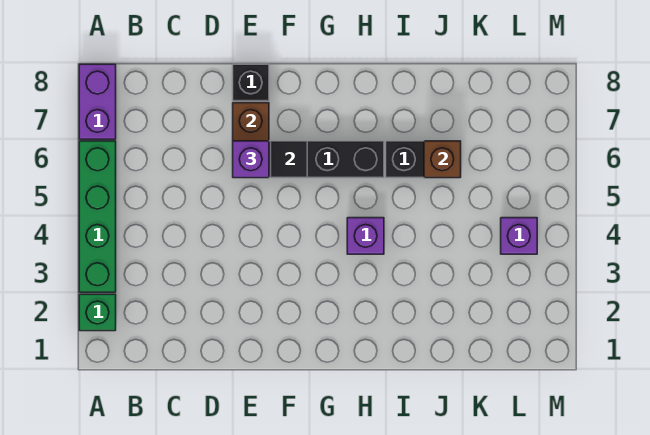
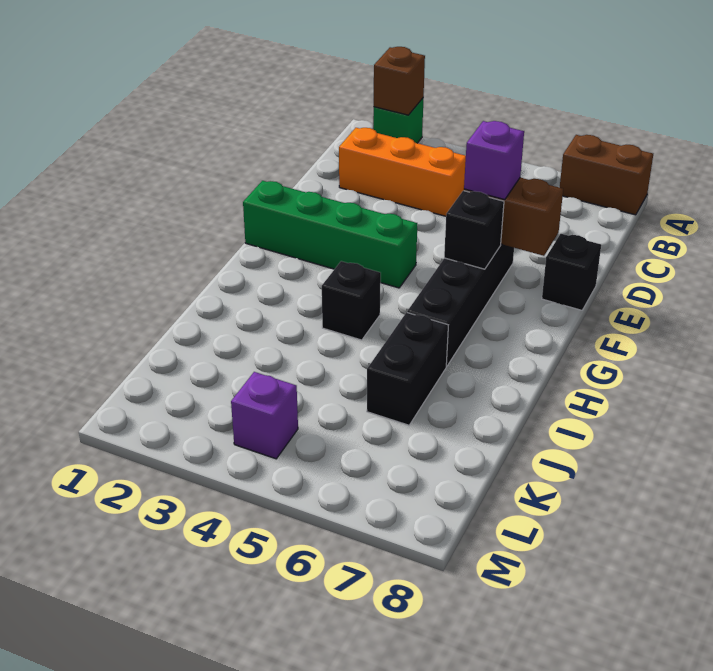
green 1x4 brick [79,141,116,292] -> green 1x4 brick moved to [243,181,417,288]
purple 1x2 brick [79,64,116,139] -> brown 1x2 brick [560,135,653,215]
none -> orange 1x3 brick [339,128,466,216]
black 1x1 tile [271,141,307,178] -> black 1x1 brick [444,191,504,269]
purple 1x1 brick [347,218,384,254] -> black 1x1 brick [322,261,381,340]
brown 1x1 brick [424,141,461,178] -> brown 1x1 brick moved to [374,47,425,115]

